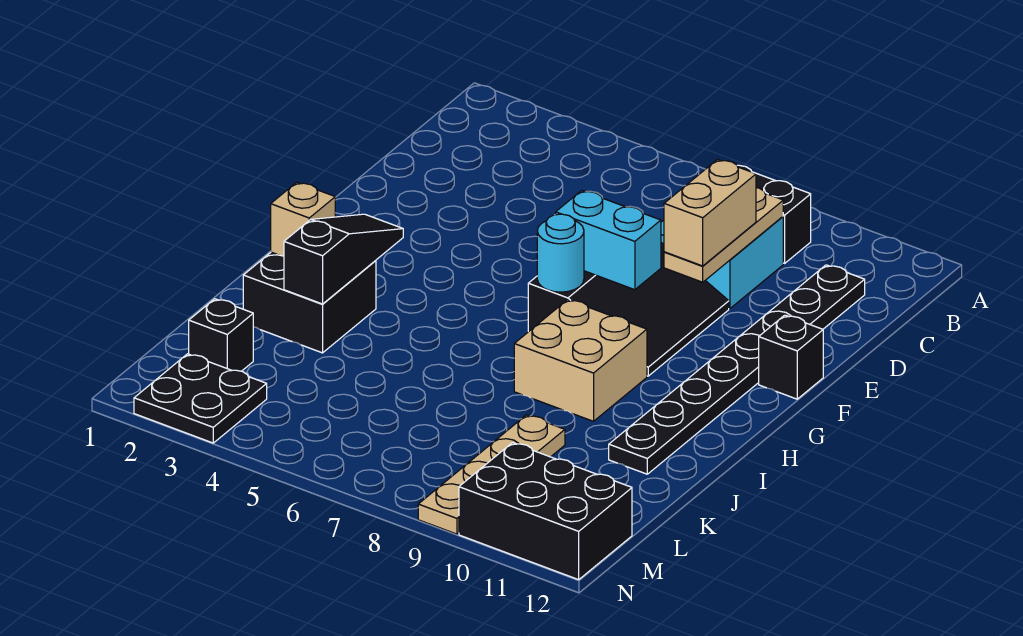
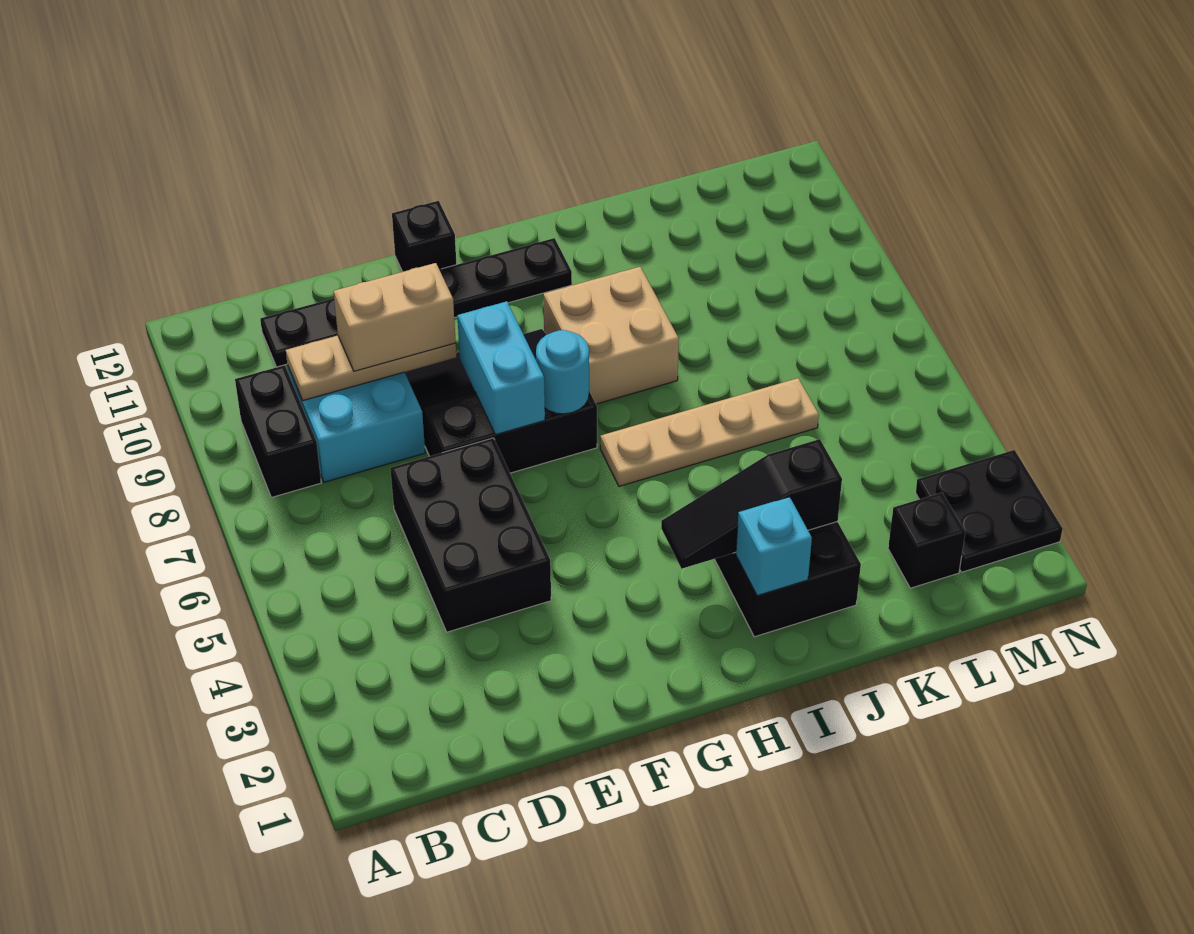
black 1x8 plate [609,265,865,474] -> black 1x6 plate [260,238,572,367]
tan 1x1 brick [271,182,335,256] -> cyan 1x1 brick [736,497,812,596]
tan 1x4 plate [418,415,565,534] -> tan 1x4 plate moved to [600,378,819,486]
black 2x3 brick [459,443,632,580] -> black 2x3 brick moved to [390,438,551,632]

